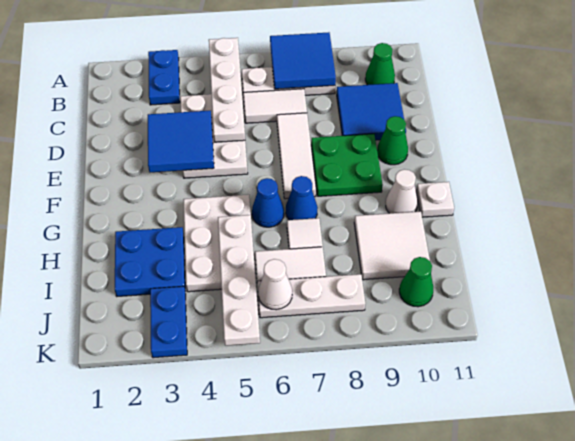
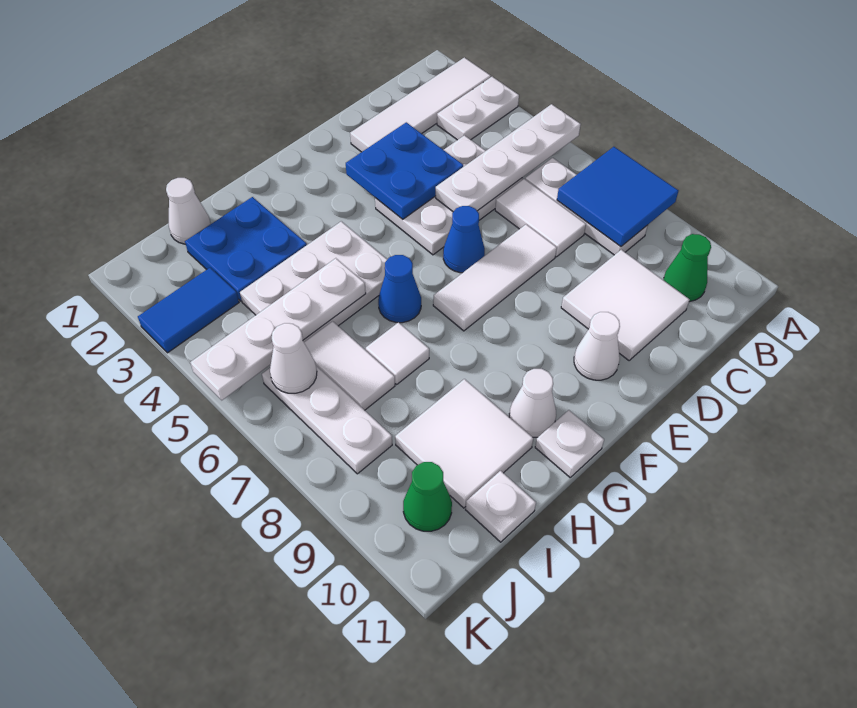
none -> white 1x4 tile [350,57,491,152]
blue 1x2 plate [148,50,180,105] -> white 1x2 plate [437,77,519,140]
blue 2x2 tile [337,83,406,140] -> white 2x2 tile [561,250,690,360]
blue 2x2 tile [148,110,214,172] -> blue 2x2 plate [346,122,463,219]
green 2x2 plate [311,134,383,196] -> none
green 1x1 cone [377,116,408,165] -> white 1x1 cone [574,312,620,380]
blue 1x1 cone [286,176,318,220] -> blue 1x1 cone moved to [443,206,485,273]
none -> white 1x1 cone [166,178,211,244]
none -> white 1x1 plate [466,471,536,542]
blue 1x2 plate [150,286,187,358] -> blue 1x2 tile [138,268,239,353]

